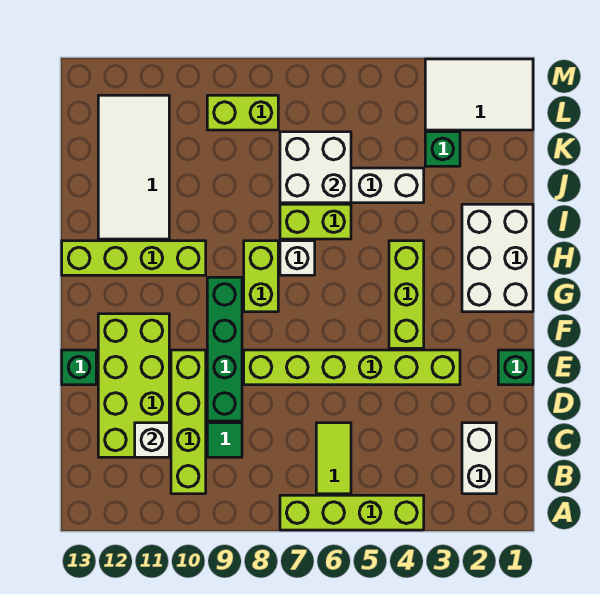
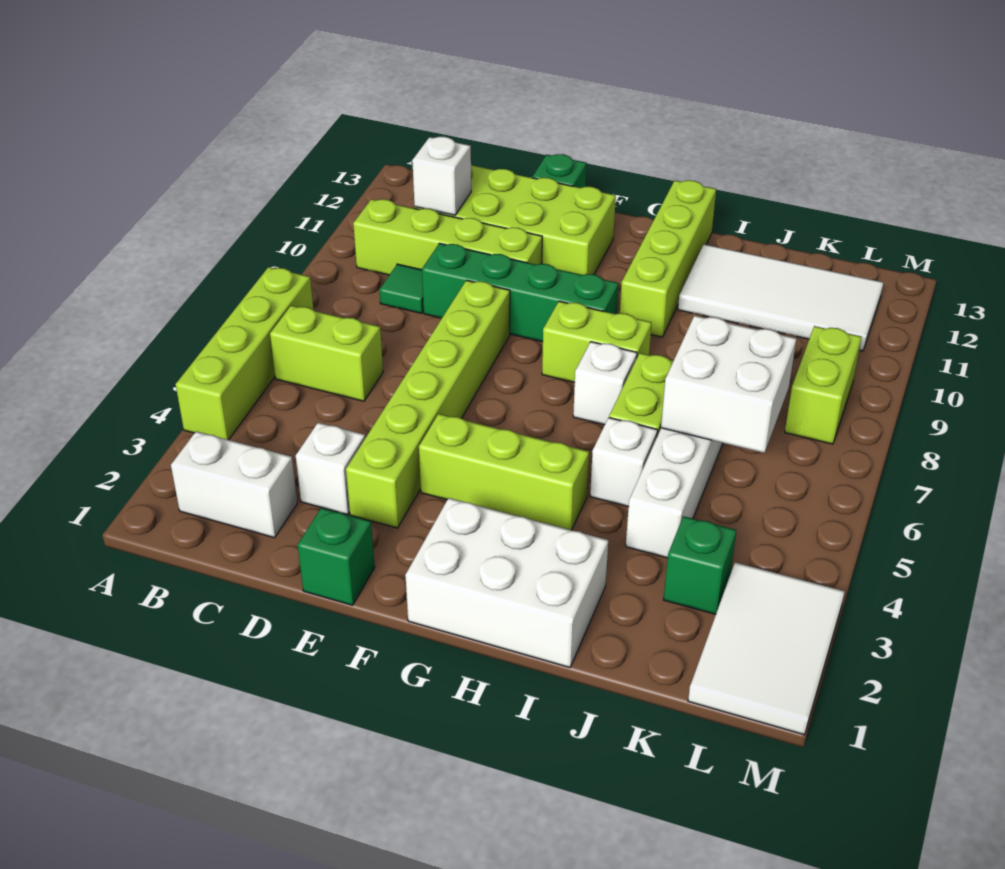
lime 1x2 tile [316,423,351,494] -> lime 1x2 brick [270,306,383,401]
none -> white 1x1 brick [296,423,365,515]
none -> white 1x1 brick [590,418,658,507]

